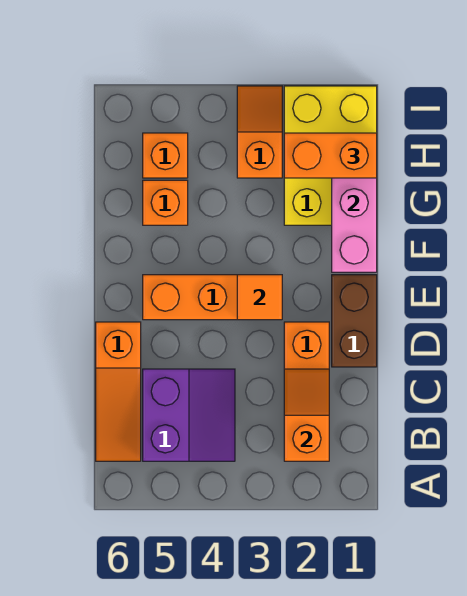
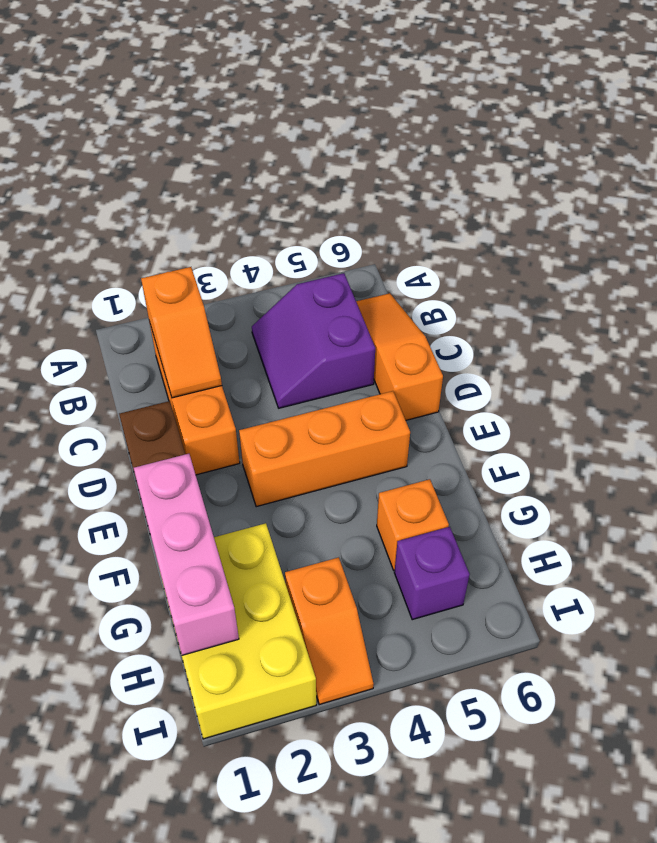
orange 1x1 tile [237,275,282,320] -> none
orange 1x2 brick [284,133,377,178] -> none
orange 1x1 brick [143,133,188,178] -> purple 1x1 brick [394,527,470,620]

